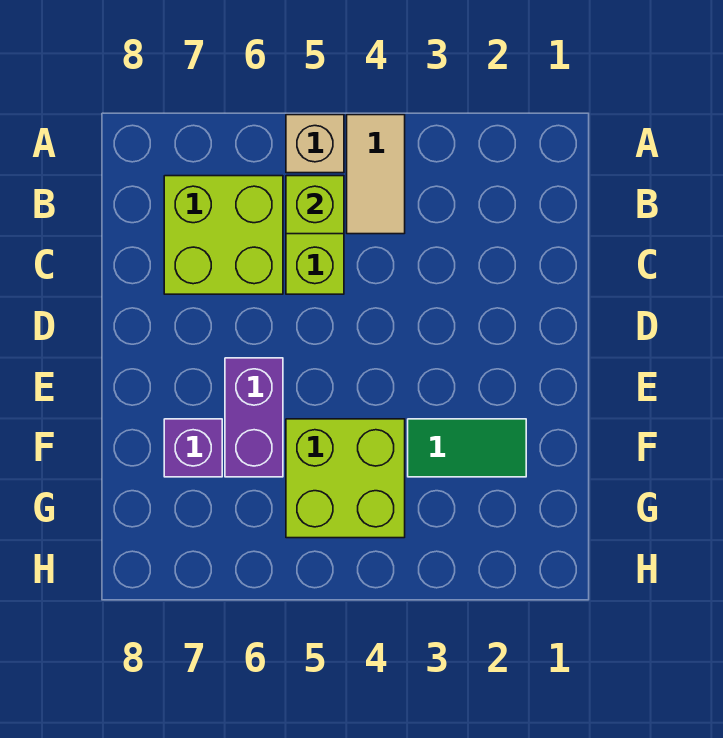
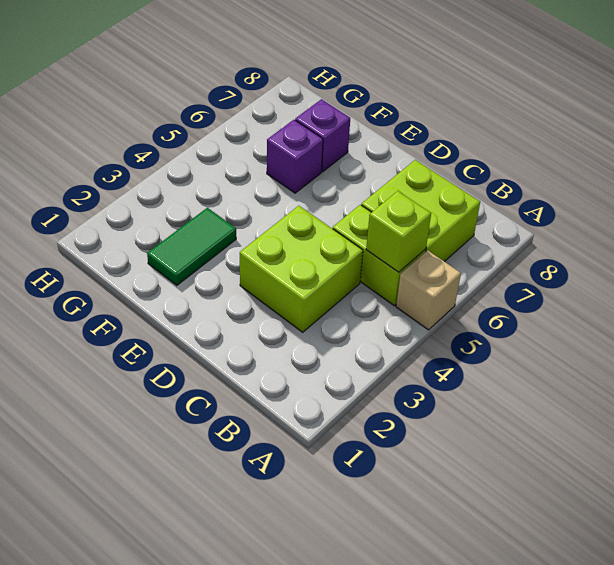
tan 1x2 tile [347,115,405,234] -> none
purple 1x2 brick [225,358,283,477] -> purple 1x1 brick [267,120,323,193]
lime 2x2 brick [286,419,405,538] -> lime 2x2 brick moved to [240,206,363,332]

